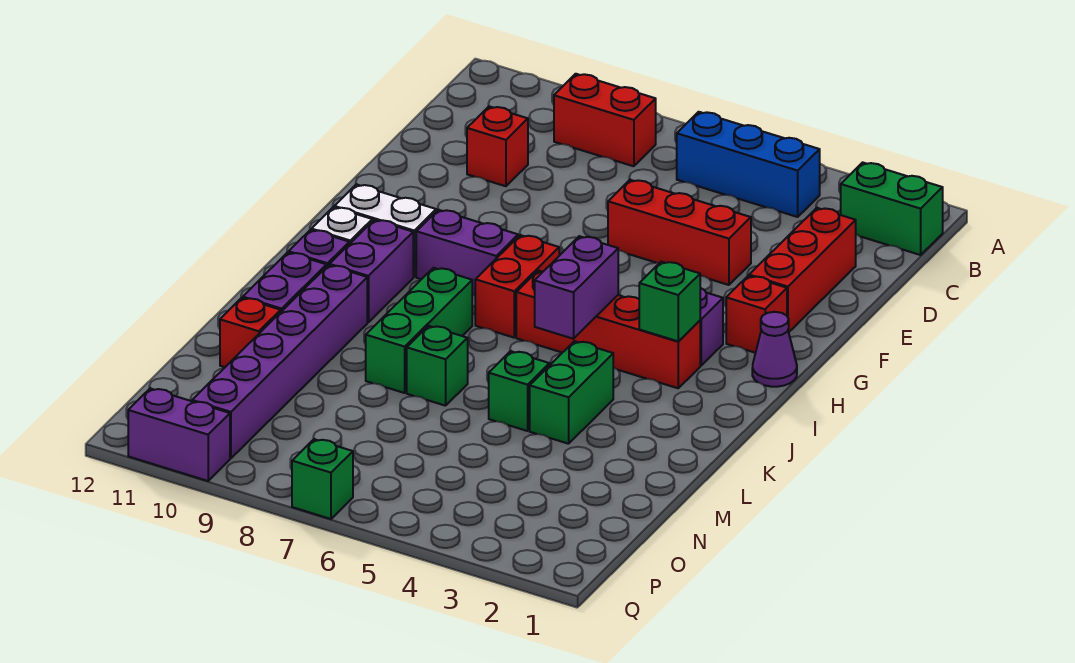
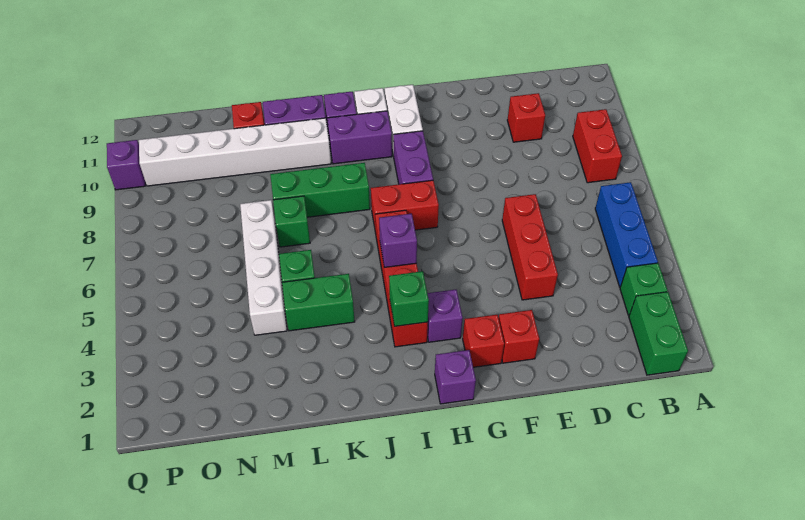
red 1x3 brick [749,208,856,332] -> red 1x1 brick [499,310,539,363]
purple 1x1 cone [752,312,797,387] -> purple 1x1 brick [435,350,476,404]
purple 1x2 brick [535,236,618,339] -> purple 1x1 brick [379,214,417,268]
purple 1x6 brick [192,265,367,458] -> white 1x6 brick [139,118,331,186]
none -> white 1x4 brick [240,200,287,335]
green 1x1 brick [292,439,353,519] -> green 1x1 brick moved to [620,263,668,315]
purple 1x2 brick [128,388,230,481] -> purple 1x1 brick [107,140,145,190]

